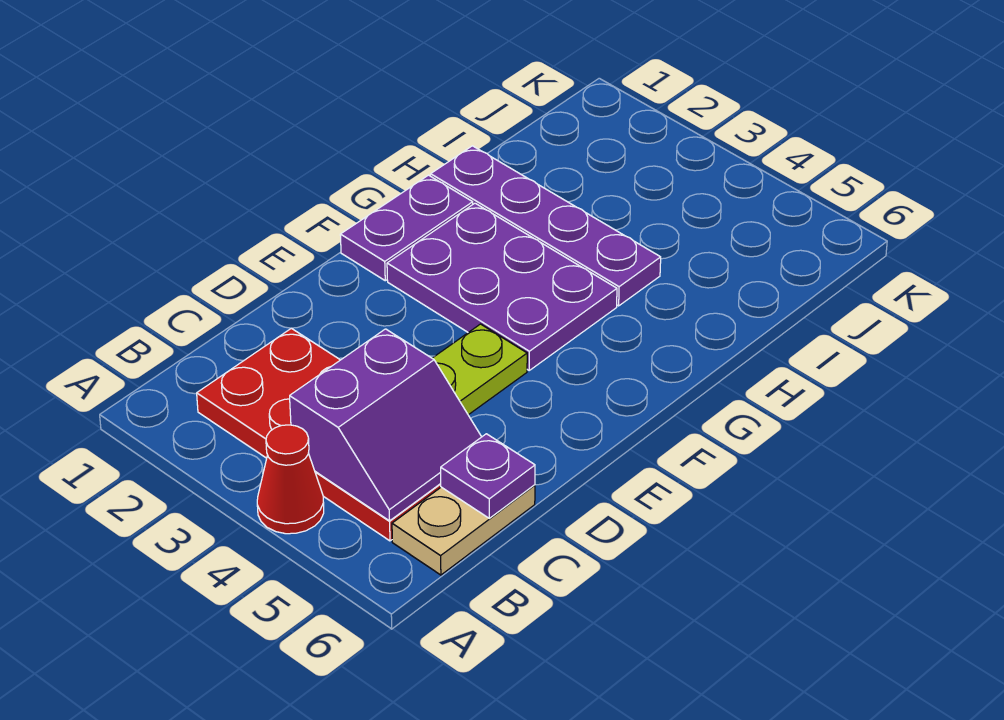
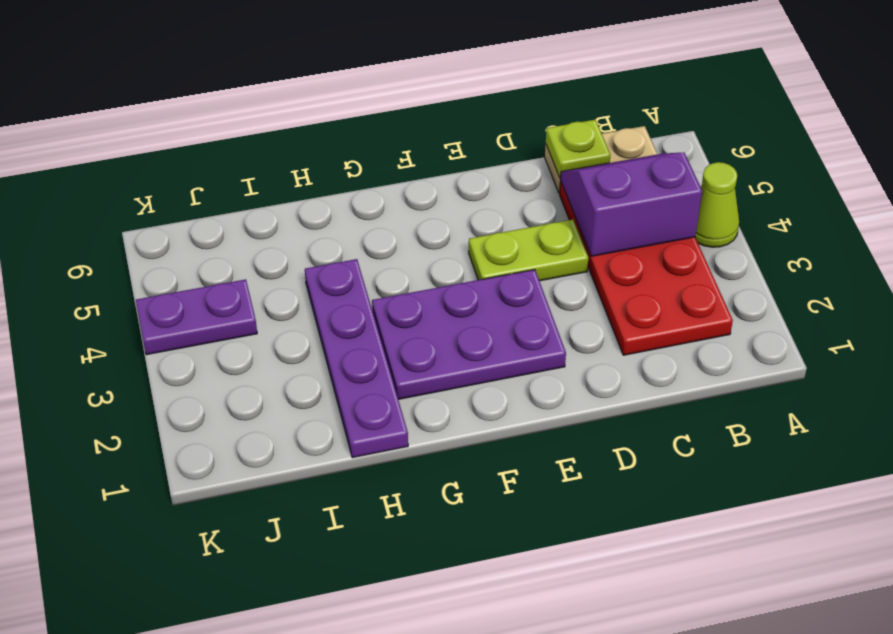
red 1x1 cone [257,425,324,534] -> lime 1x1 cone [695,162,739,247]
purple 1x1 plate [441,434,535,518] -> lime 1x1 plate [546,120,610,178]
purple 1x2 plate [340,175,473,281] -> purple 1x2 plate moved to [136,279,257,355]
purple 2x3 plate [387,203,617,370] -> purple 2x3 plate turned to [372,270,566,399]

